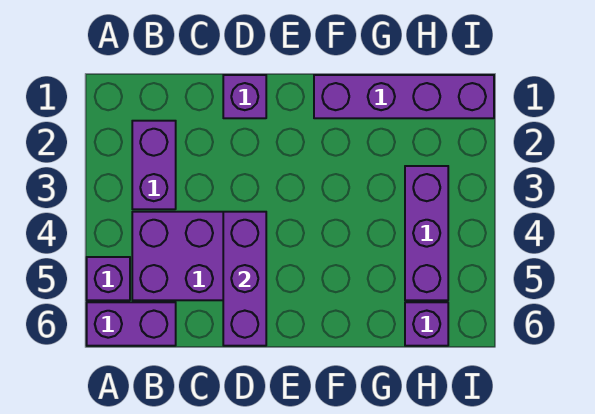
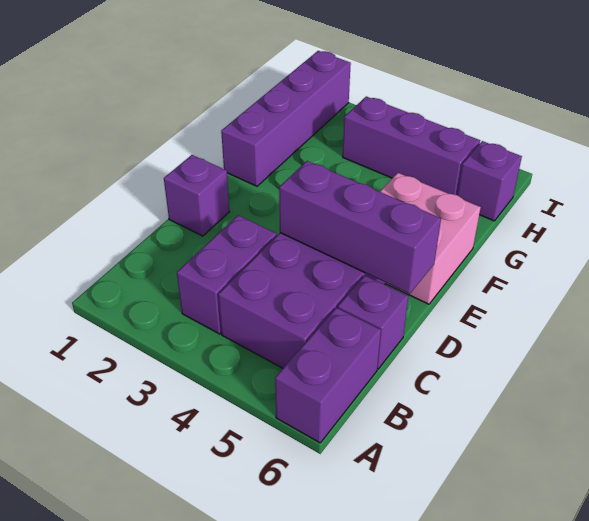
purple 1x1 brick [87,257,130,300] -> purple 1x1 brick moved to [338,275,408,369]
purple 1x2 brick [132,121,176,209] -> purple 1x2 brick turned to [177,215,277,334]
none -> pink 2x2 brick [380,173,481,304]

